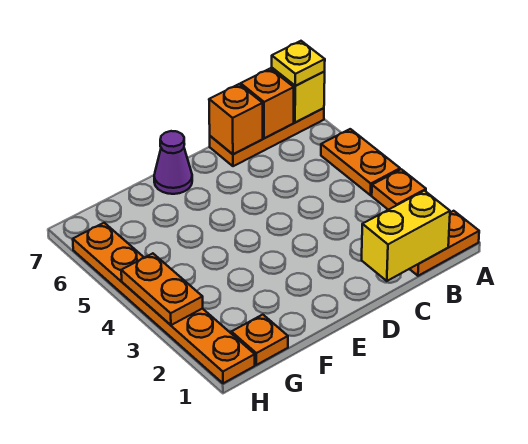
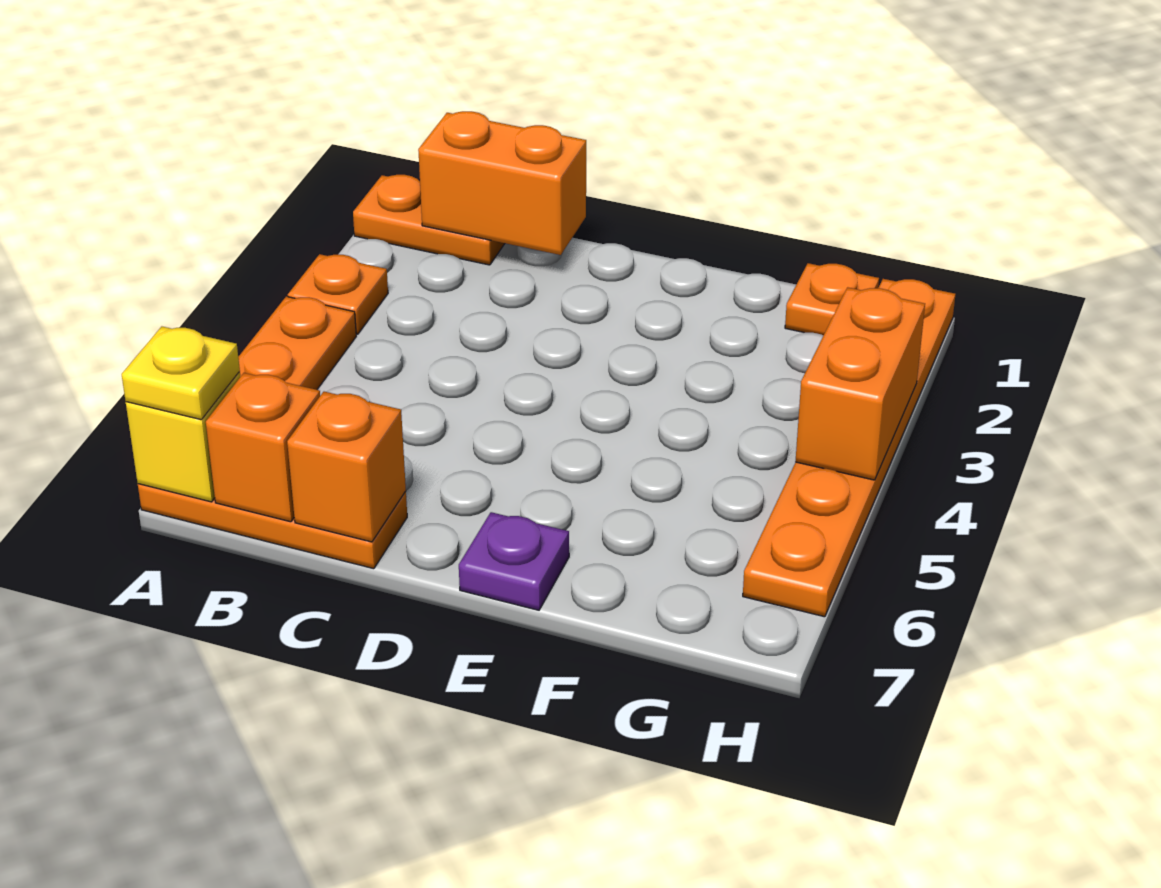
yellow 1x2 brick [362,191,450,281] -> orange 1x2 brick [418,111,586,255]
purple 1x1 cone [154,131,192,194] -> purple 1x1 plate [459,512,569,610]
orange 1x2 plate [121,253,203,325] -> orange 1x2 brick [795,287,925,480]

